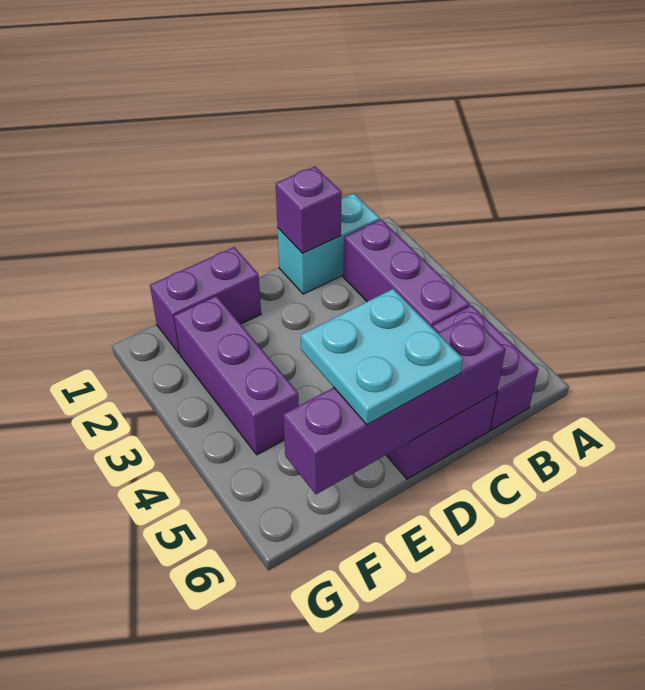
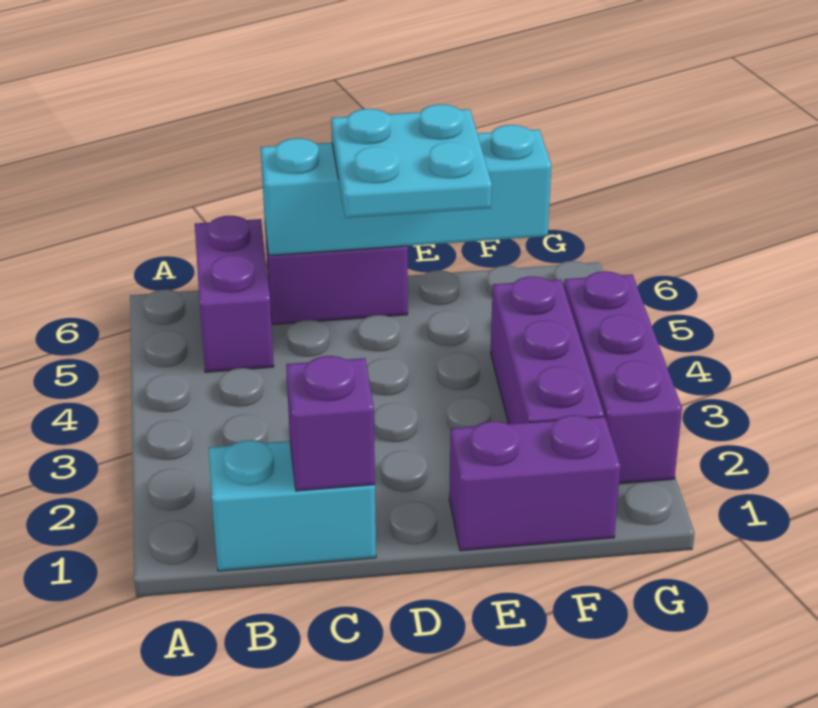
purple 1x3 brick [343,220,470,328] -> purple 1x3 brick moved to [564,271,682,484]
purple 1x4 brick [283,316,506,494] -> cyan 1x4 brick [261,125,551,255]

